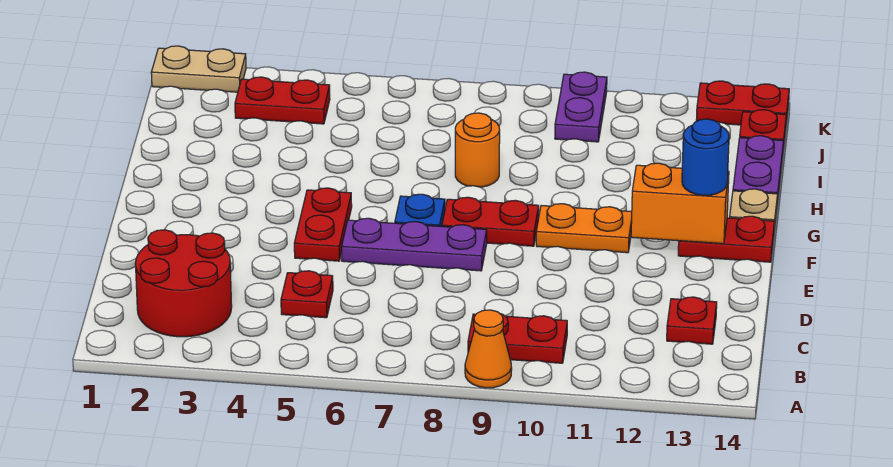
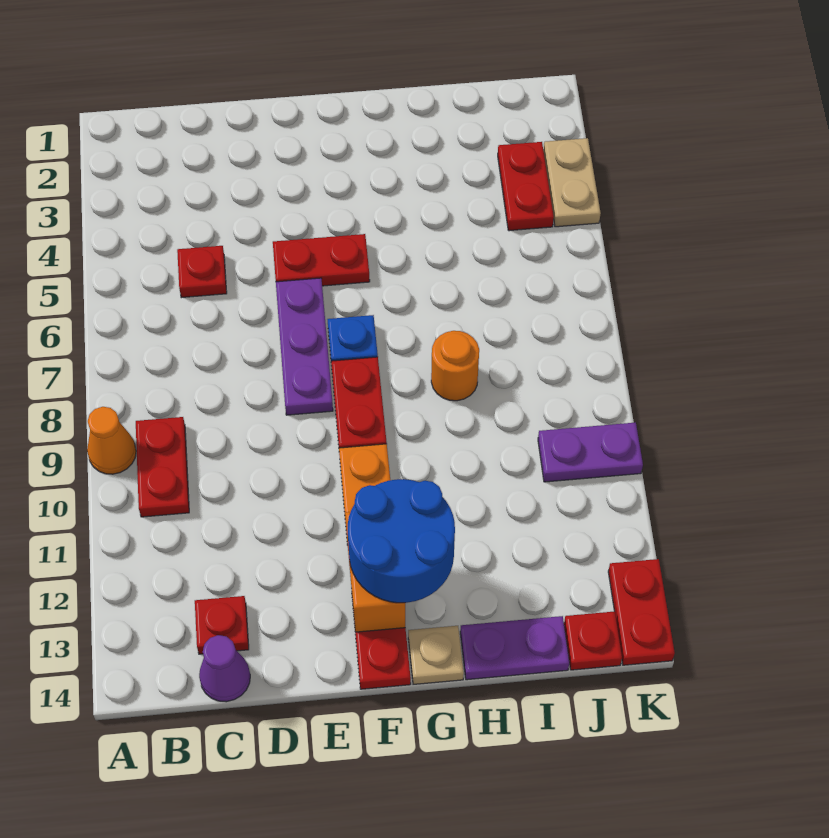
red 2x2 round brick [135,230,232,337] -> none
none -> purple 1x1 cone [199,635,250,702]
blue 1x1 round brick [682,119,729,195] -> blue 2x2 round brick [348,479,455,603]
tan 1x2 plate [151,46,246,92] -> tan 1x2 plate moved to [543,138,601,227]

